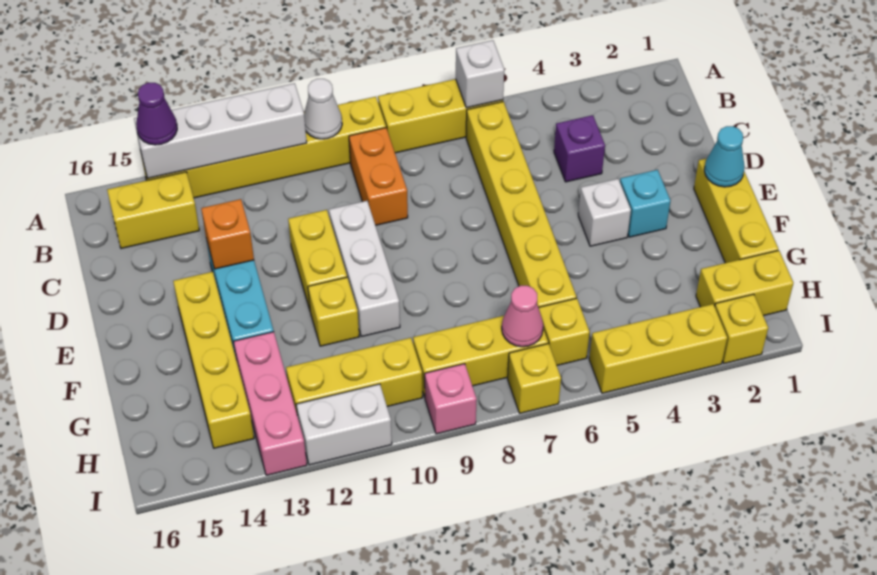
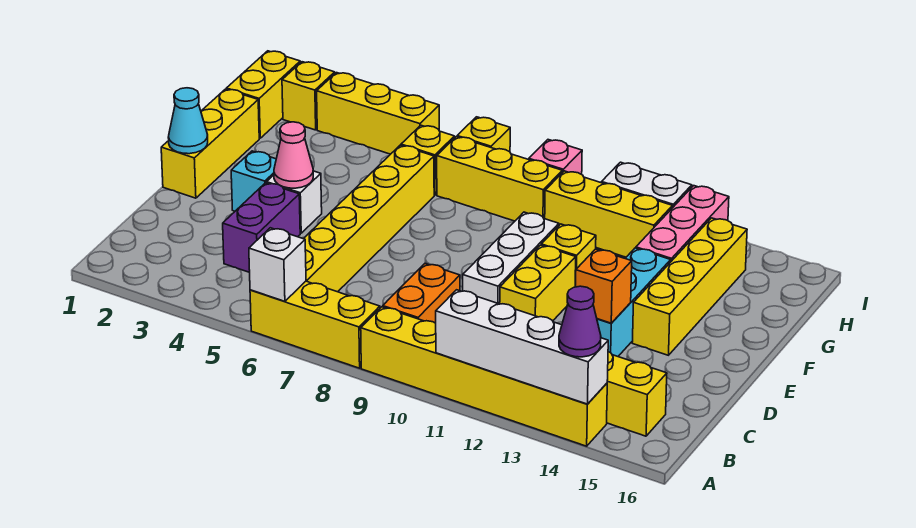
white 1x1 cone [304,79,342,139] -> none
purple 1x1 brick [554,115,605,182] -> purple 1x2 brick [223,183,300,272]
yellow 1x2 brick [696,250,793,316] -> yellow 1x2 brick turned to [226,51,300,138]
pink 1x1 cone [502,286,543,347] -> pink 1x1 cone moved to [274,122,313,188]

